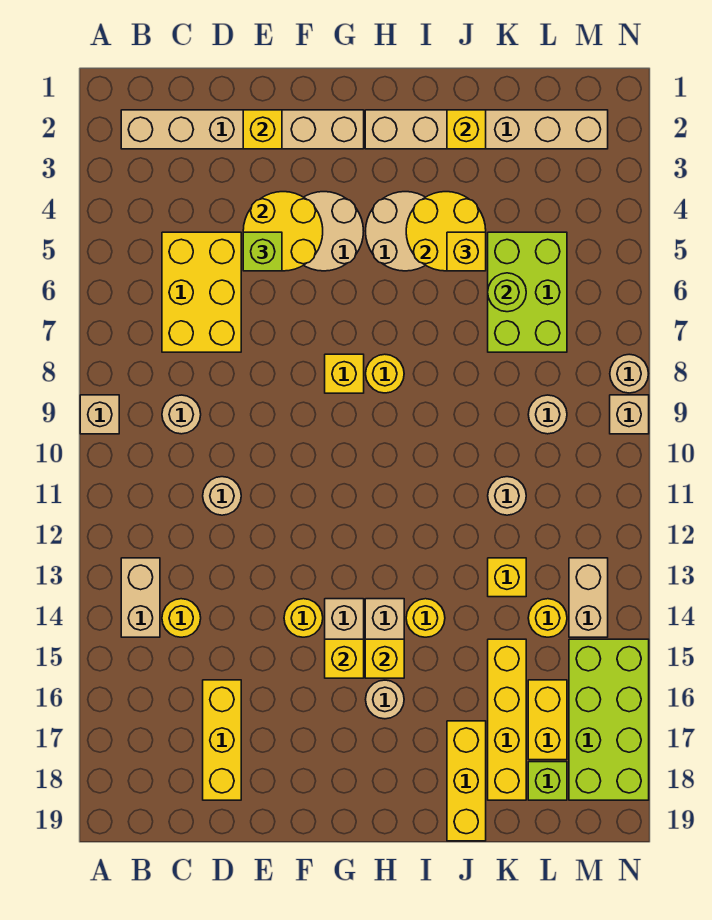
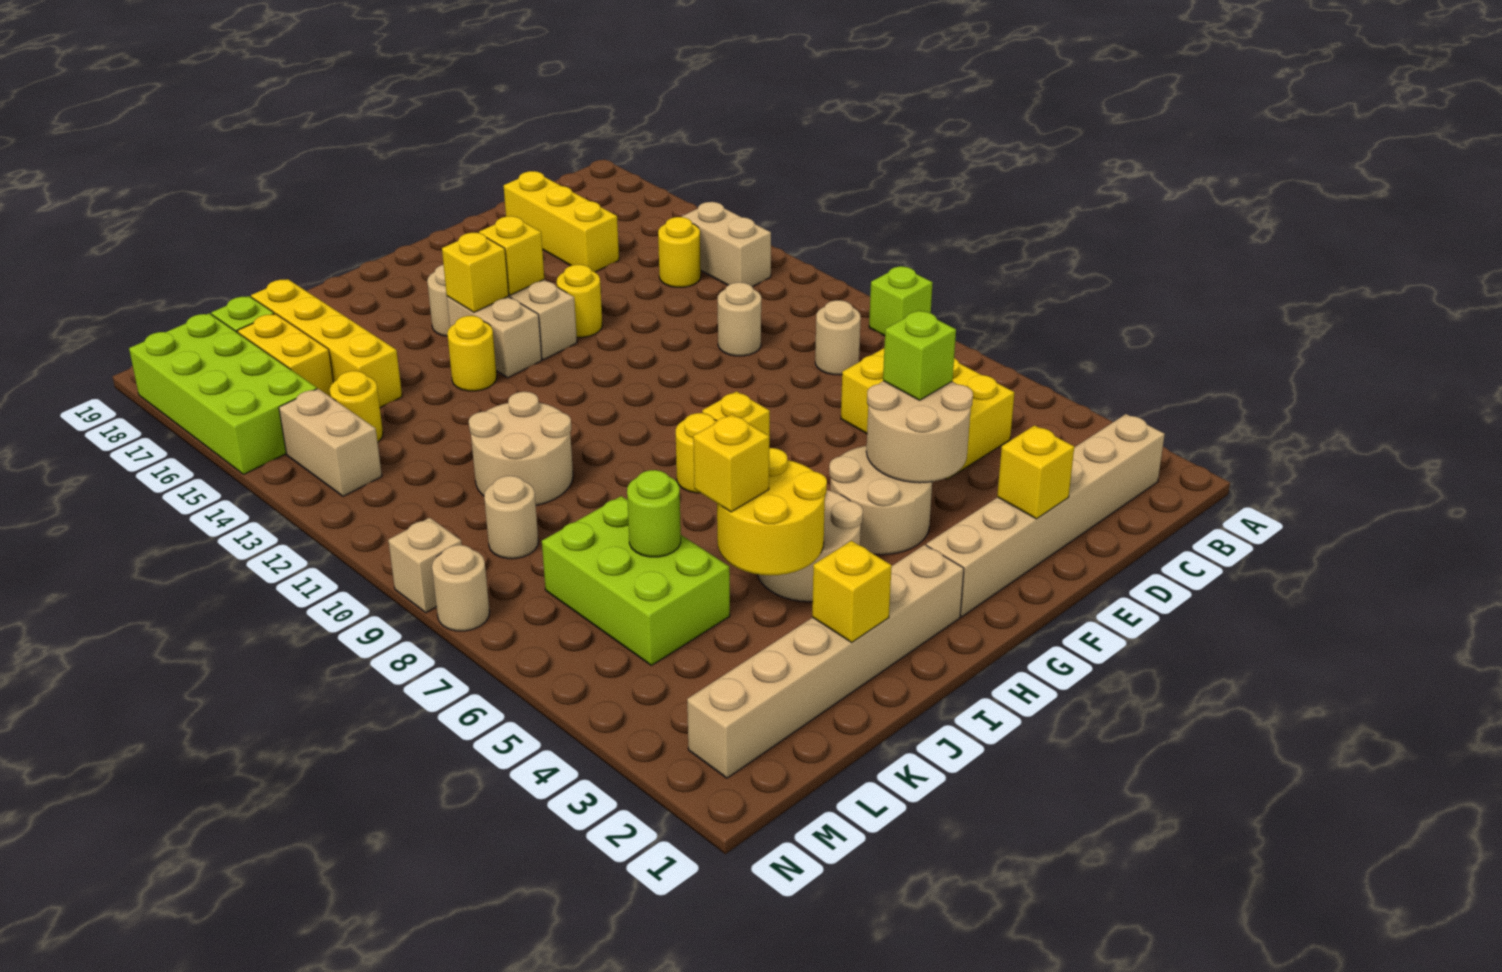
tan 1x1 brick [80,395,119,434] -> lime 1x1 brick [869,266,933,336]
yellow 2x2 round brick [243,192,323,271] -> tan 2x2 round brick [866,381,973,483]
yellow 1x3 brick [447,721,486,841] -> none
tan 1x1 round brick [488,477,526,515] -> tan 2x2 round brick [469,392,573,505]
yellow 1x1 brick [488,558,526,597] -> none

